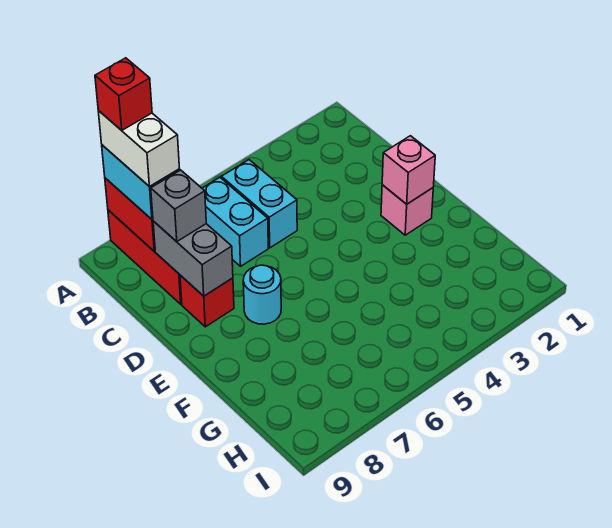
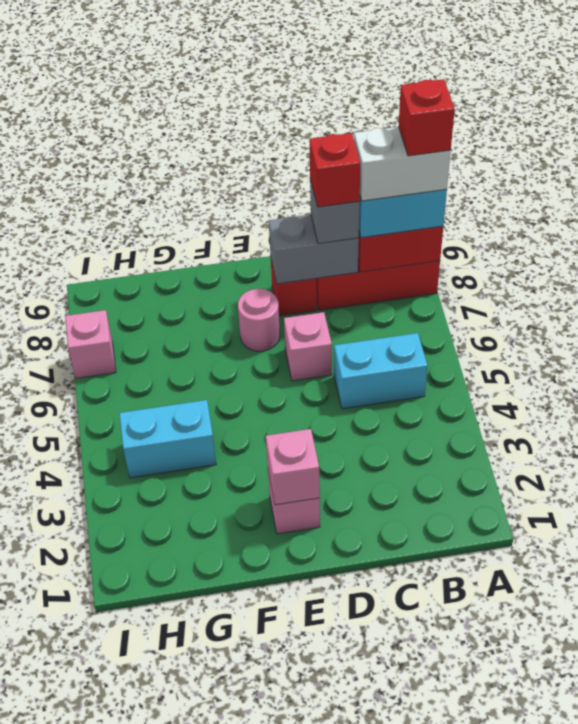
cyan 1x2 brick [202,177,268,266] -> cyan 1x2 brick moved to [119,400,216,478]
none -> red 1x1 brick [309,133,360,207]
none -> pink 1x1 brick [284,312,332,381]
cyan 1x1 round brick [243,265,281,324] -> pink 1x1 round brick [238,289,280,351]
none -> pink 1x1 brick [65,310,116,378]

